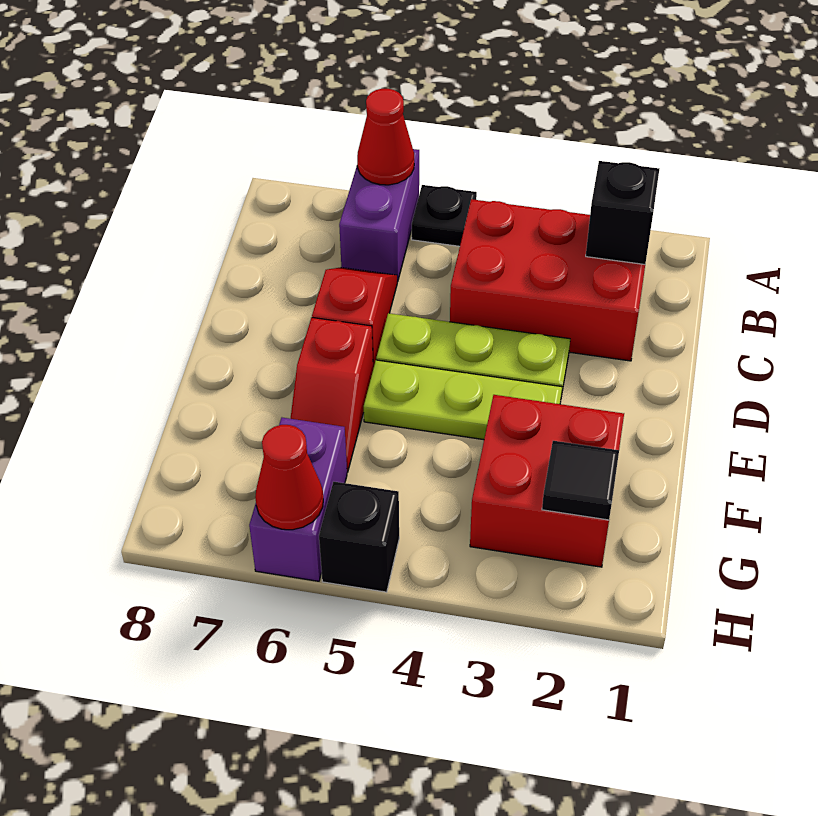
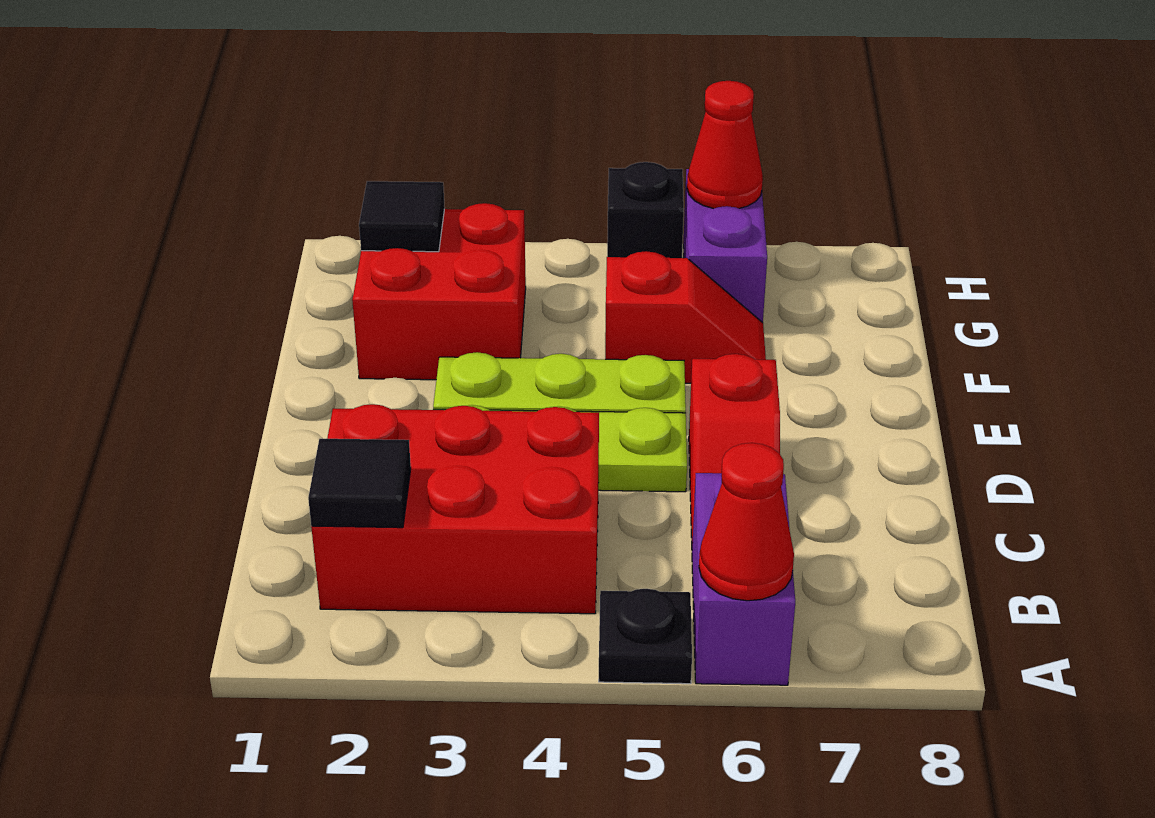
black 1x1 brick [586,161,659,264] -> black 1x1 tile [308,439,411,528]
red 1x2 slope [290,318,373,472] -> red 1x2 slope turned to [605,251,766,383]

